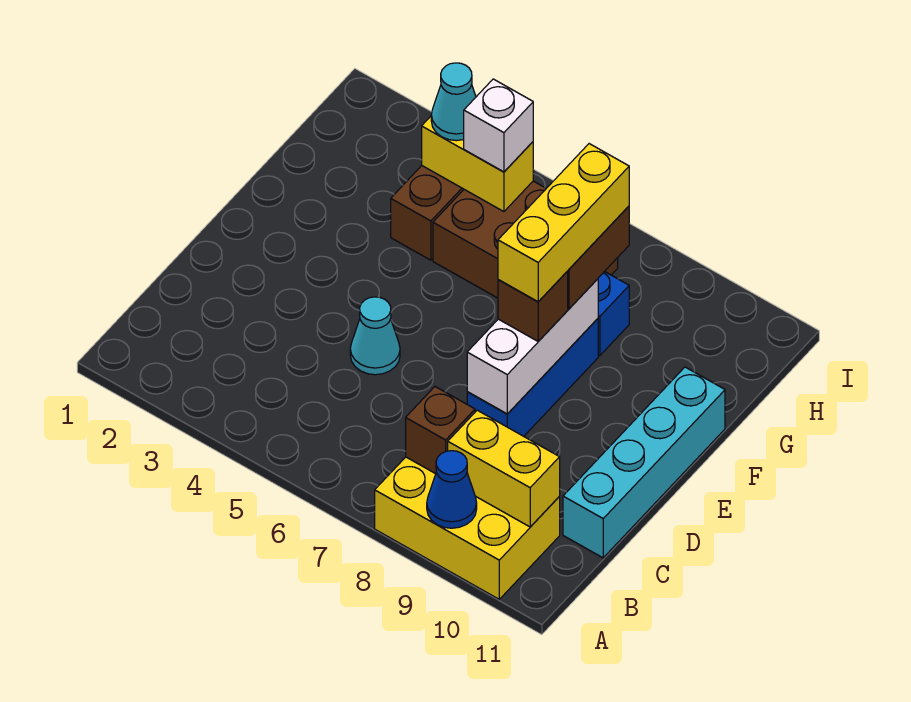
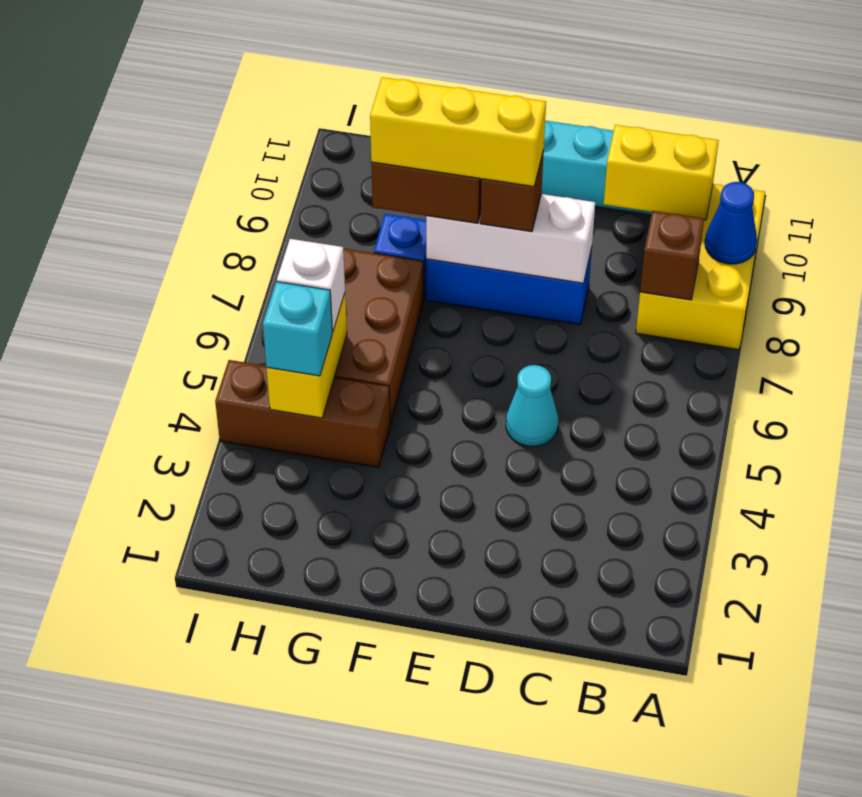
yellow 1x2 brick [448,410,560,527] -> yellow 1x2 brick turned to [604,125,719,220]
cyan 1x1 cone [431,63,476,141] -> cyan 1x1 brick [263,282,332,376]

